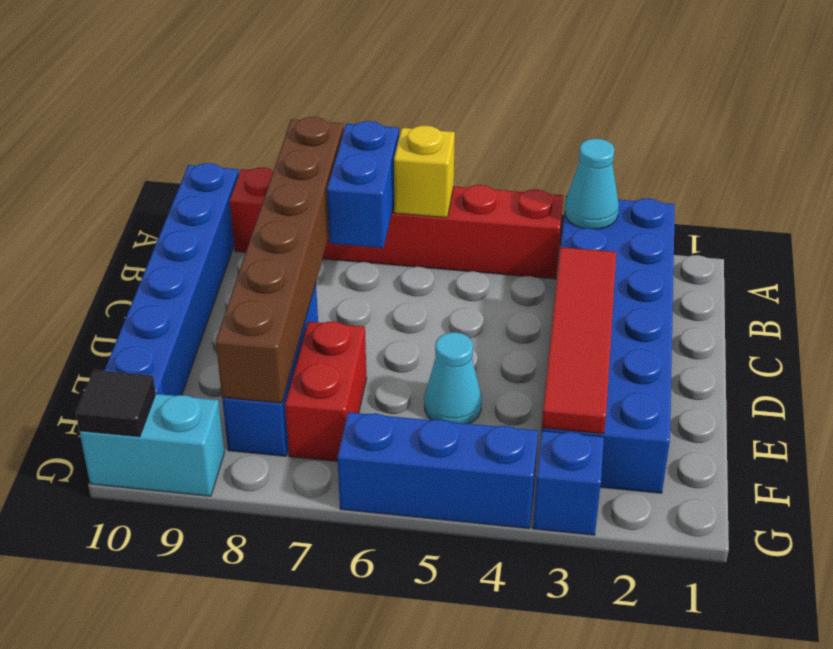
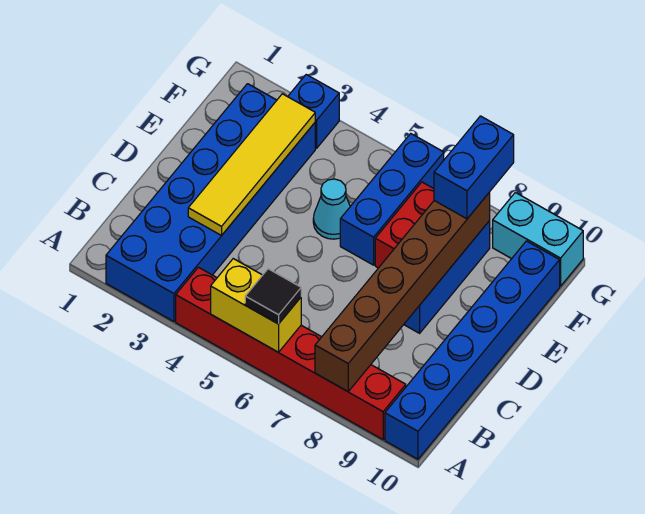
cyan 1x1 cone [565,139,619,229] -> none
yellow 1x1 brick [394,126,455,218] -> yellow 1x2 brick [211,259,301,352]
blue 1x2 brick [327,121,399,248] -> blue 1x2 brick moved to [434,116,514,219]
red 1x4 tile [542,247,616,434] -> yellow 1x4 tile [188,94,315,235]
blue 1x3 brick [337,412,538,529] -> blue 1x3 brick turned to [340,134,444,265]
black 1x1 tile [76,370,156,437] -> black 1x1 tile moved to [245,269,301,324]

